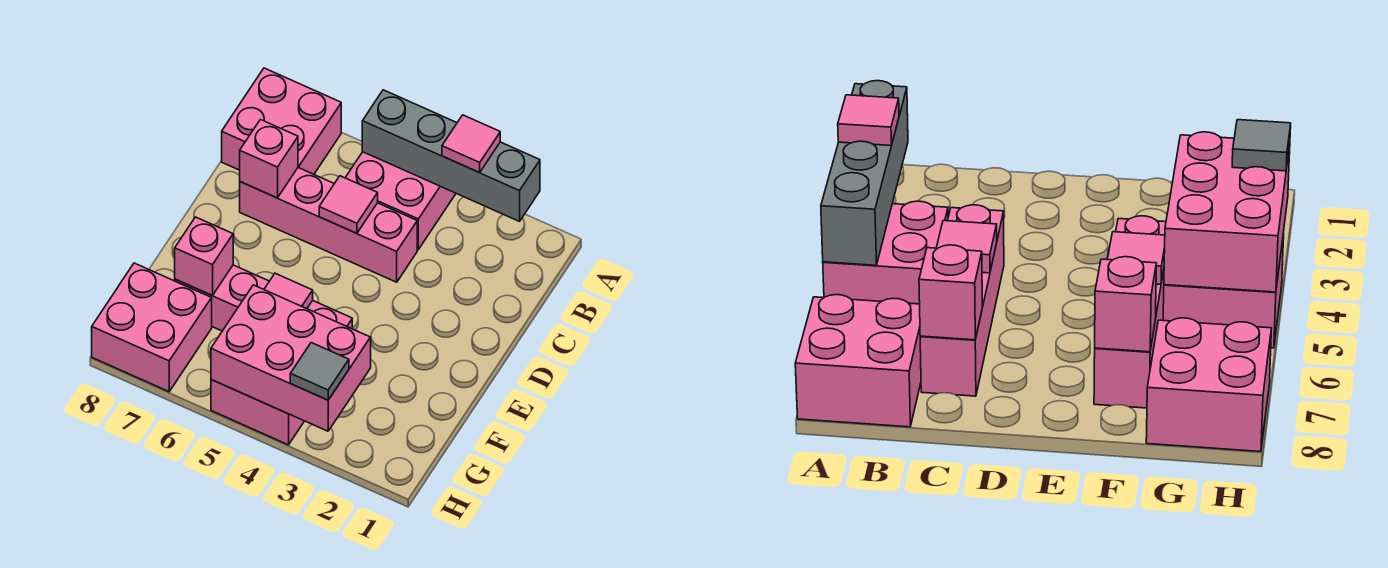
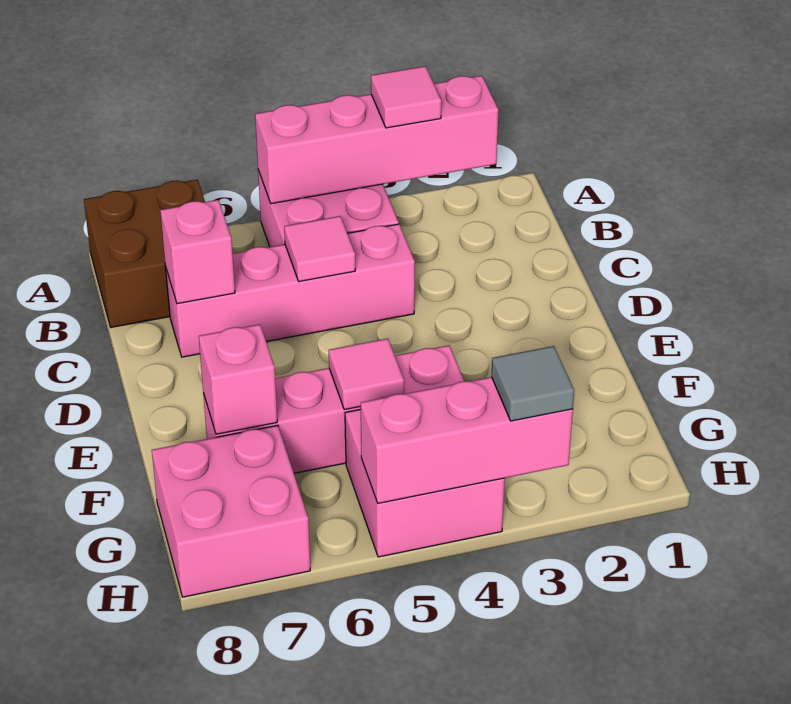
grey 1x4 brick [362,90,540,221] -> pink 1x4 brick [255,76,499,204]
pink 2x2 brick [222,68,341,174] -> brown 2x2 brick [84,180,205,327]
pink 2x3 brick [211,285,371,431] -> pink 1x3 brick [361,377,573,503]

